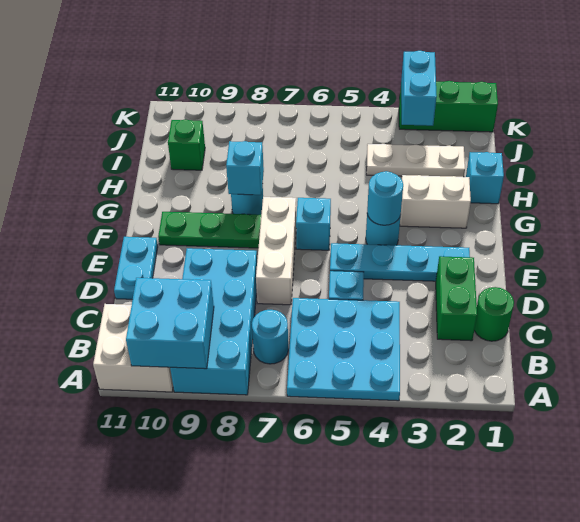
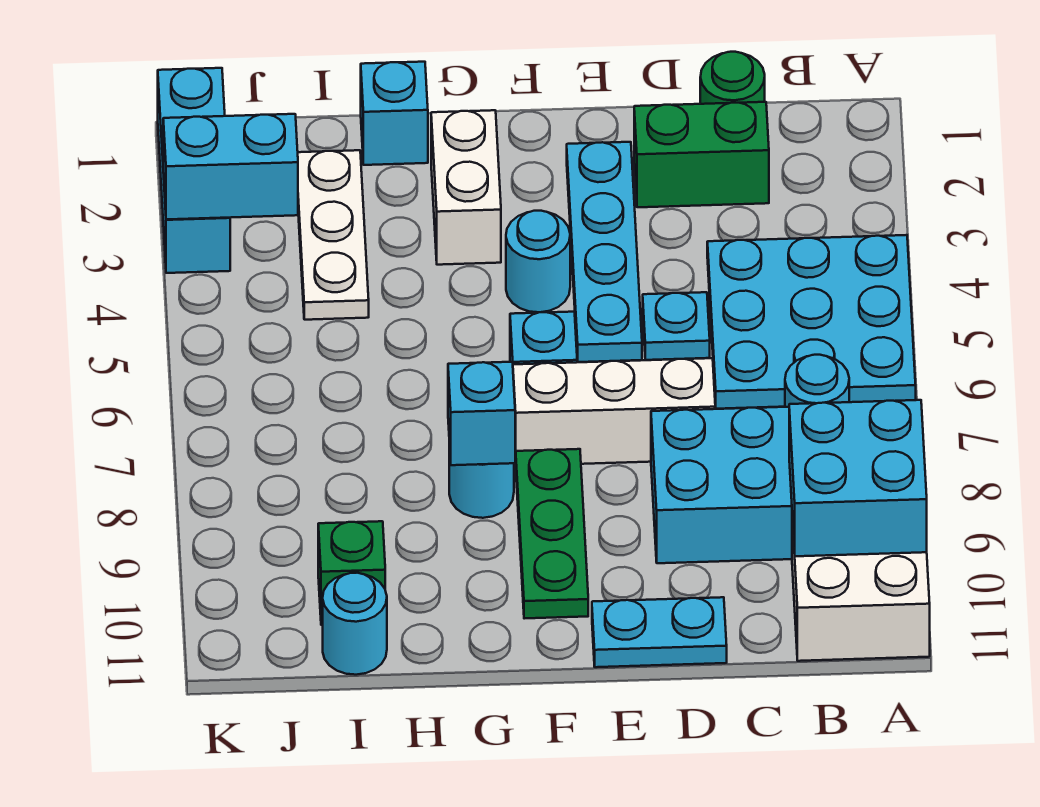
cyan 1x1 round brick [367,171,403,225] -> cyan 1x1 round brick moved to [323,573,387,675]
green 1x3 brick [399,81,498,132] -> cyan 1x3 brick [158,68,230,273]

